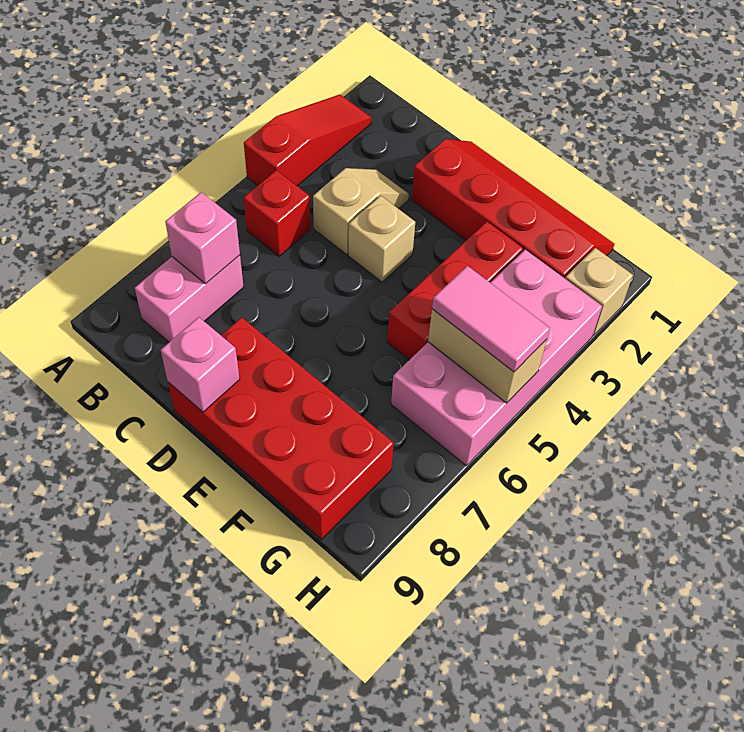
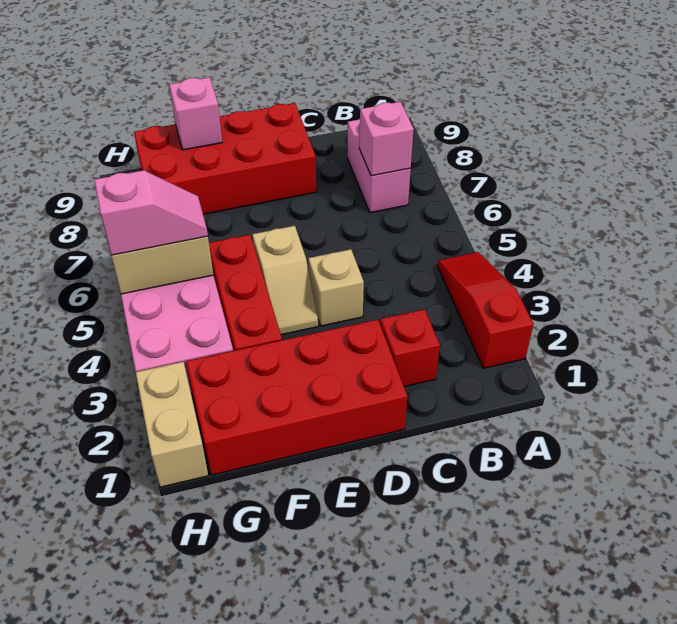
red 1x3 slope [244,94,371,186] -> red 1x3 slope turned to [438,252,533,368]
red 1x1 brick [244,170,311,256] -> red 1x1 brick moved to [380,309,440,387]
tan 1x2 slope [313,168,409,255] -> tan 1x2 slope moved to [253,226,318,335]
red 2x4 slope [412,139,614,278] -> red 2x4 brick [186,320,408,475]
pink 1x1 brick [161,317,240,412] -> pink 1x1 brick moved to [169,77,222,150]
pink 1x2 tile [432,266,550,372] -> pink 1x2 slope [94,170,208,255]
tan 1x1 brick [565,248,633,335] -> tan 1x2 brick [136,362,208,487]

